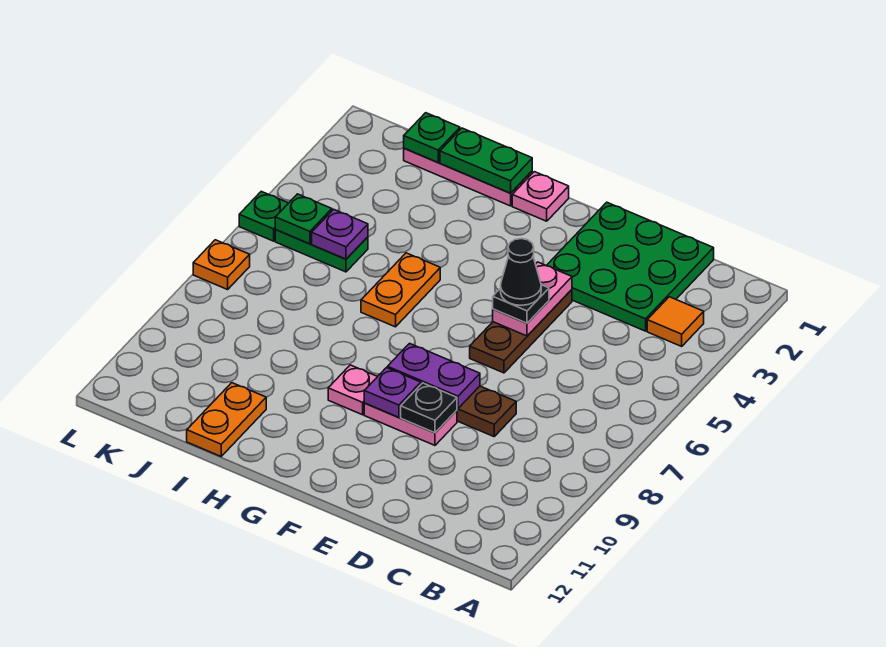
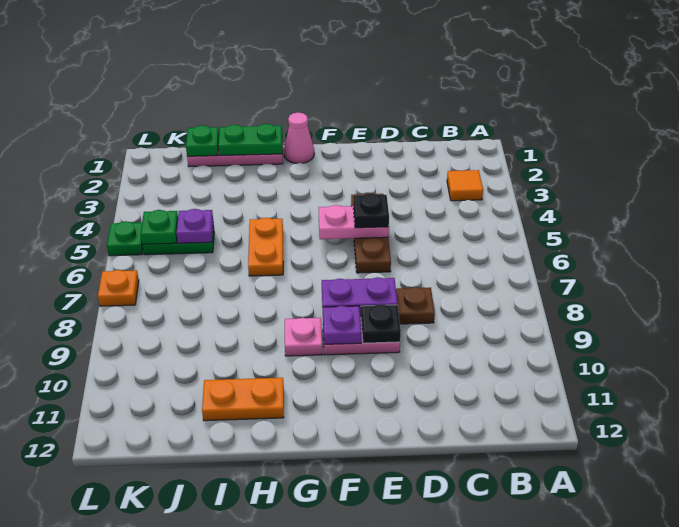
green 3x3 plate [546,202,714,331] -> none
pink 1x2 plate [493,262,572,336] -> pink 1x2 plate turned to [318,205,389,239]
black 1x1 cone [501,239,541,305] -> none
pink 1x1 plate [512,172,569,221] -> pink 1x1 cone [284,113,314,163]
orange 1x2 plate [187,383,266,456] -> orange 1x2 plate turned to [202,378,284,421]

